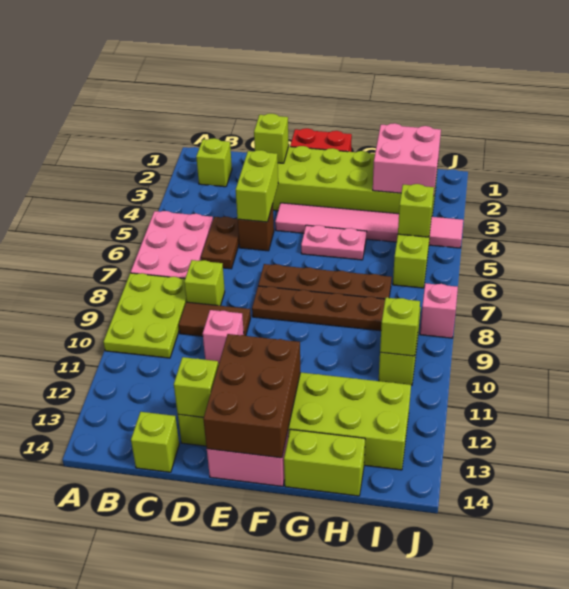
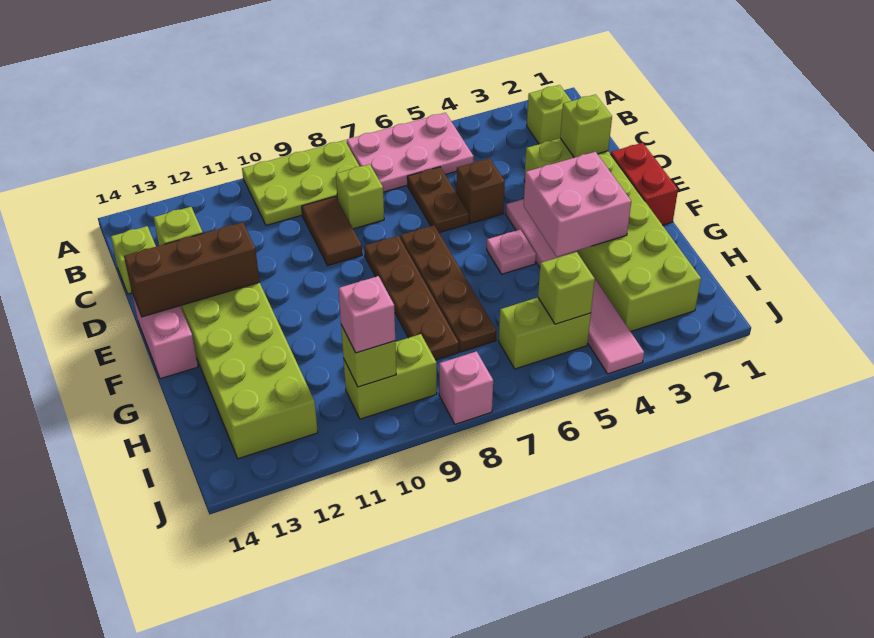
brown 1x2 plate [201,217,239,269] -> brown 1x2 plate turned to [407,167,469,233]
lime 1x2 brick [236,150,278,222] -> none
pink 1x1 brick [203,310,244,363] -> pink 1x1 brick moved to [339,276,395,353]
brown 2x3 brick [203,334,300,458] -> brown 1x3 brick [124,222,260,317]
pink 1x2 plate [301,225,367,260] -> pink 1x1 plate [487,229,536,274]
lime 1x2 brick [284,429,365,496] -> none
pink 2x2 brick [373,123,441,196] -> pink 2x2 brick moved to [524,152,631,257]

